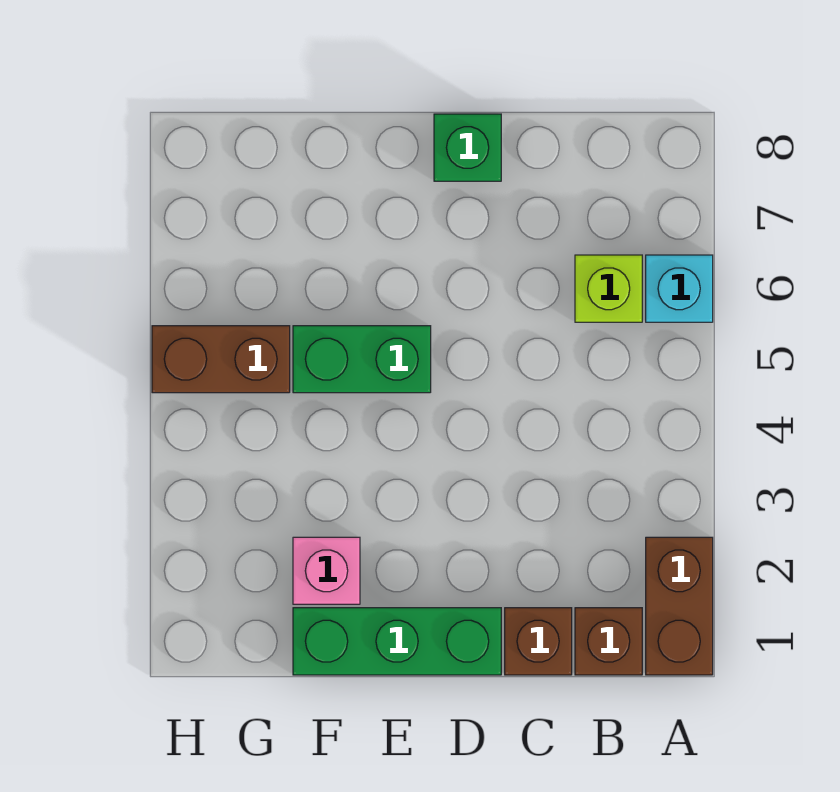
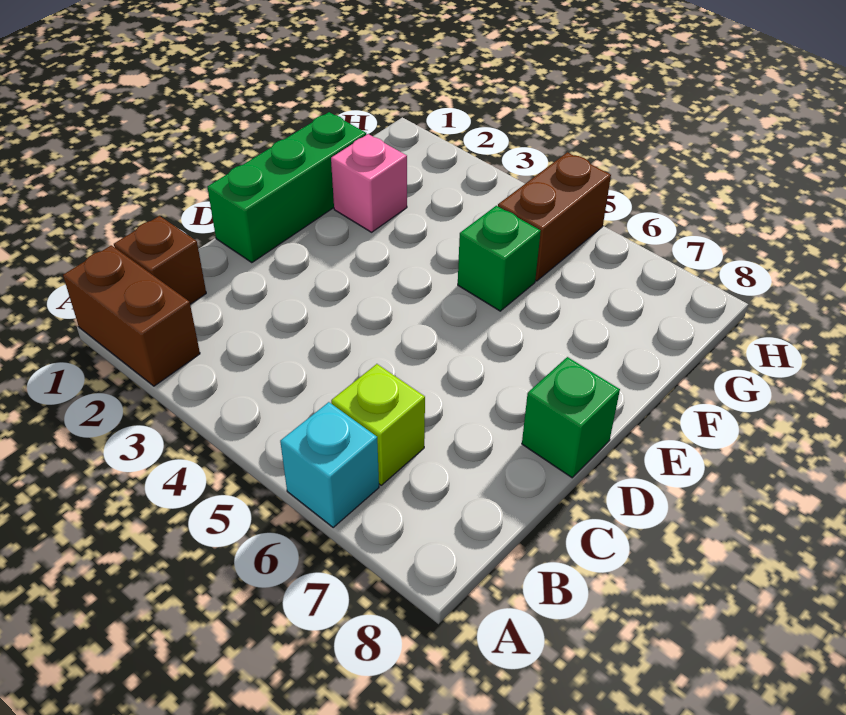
brown 1x1 brick [505,608,572,675] -> none
green 1x2 brick [293,326,431,393] -> green 1x1 brick [458,206,541,311]

